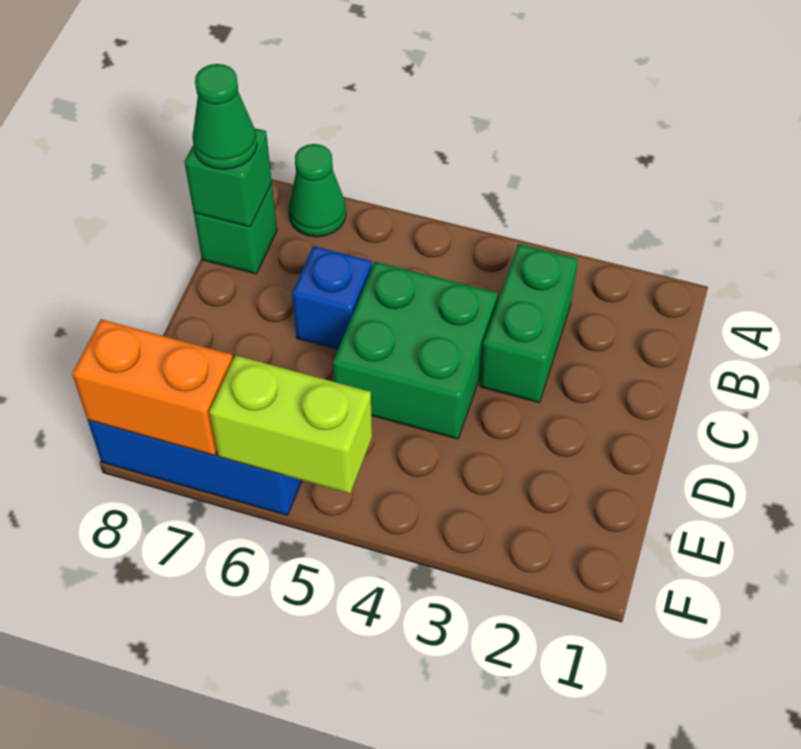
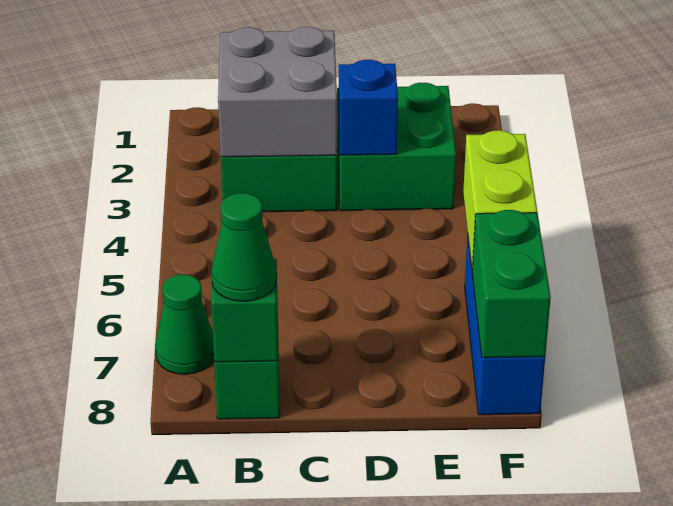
none -> grey 2x2 brick [218,27,337,157]
green 2x2 brick [333,262,498,439] -> green 2x2 brick moved to [337,83,456,211]
blue 1x1 brick [292,246,372,349] -> blue 1x1 brick moved to [339,60,398,155]
orange 1x2 brick [72,319,233,456] -> green 1x2 brick [472,210,551,358]

